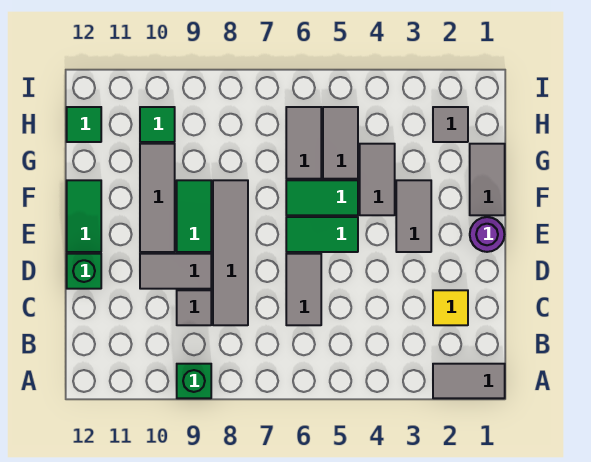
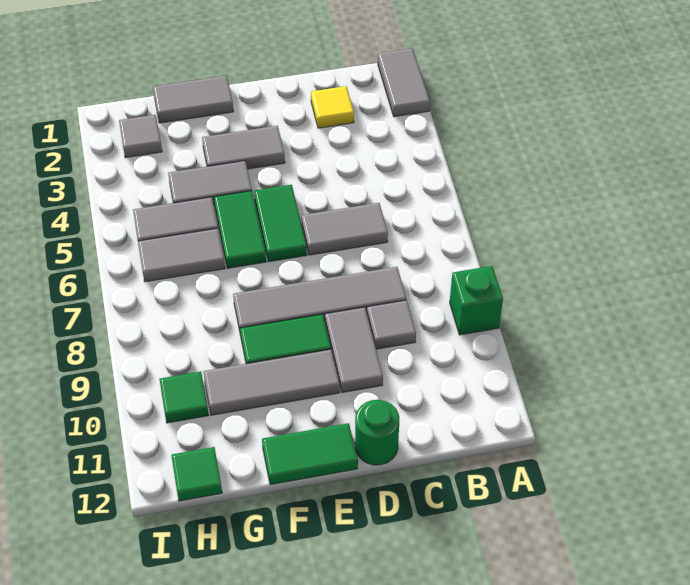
green 1x1 brick [67,254,101,289] -> green 1x1 round brick [355,400,399,465]
purple 1x1 round brick [470,217,504,252] -> none

